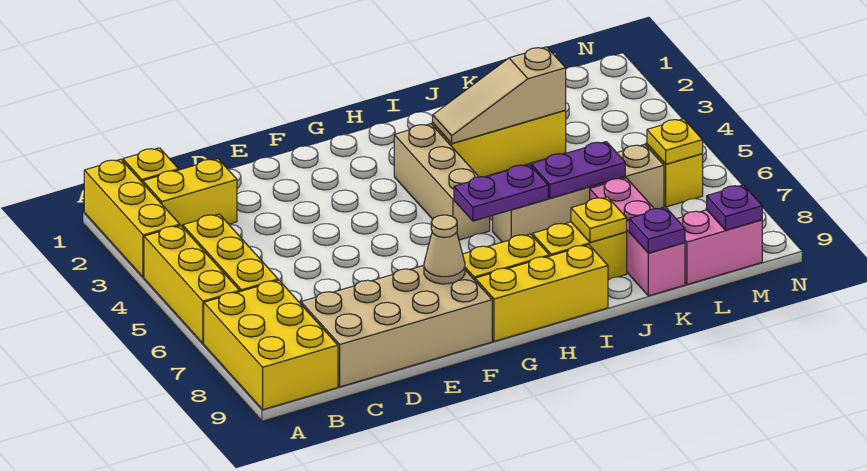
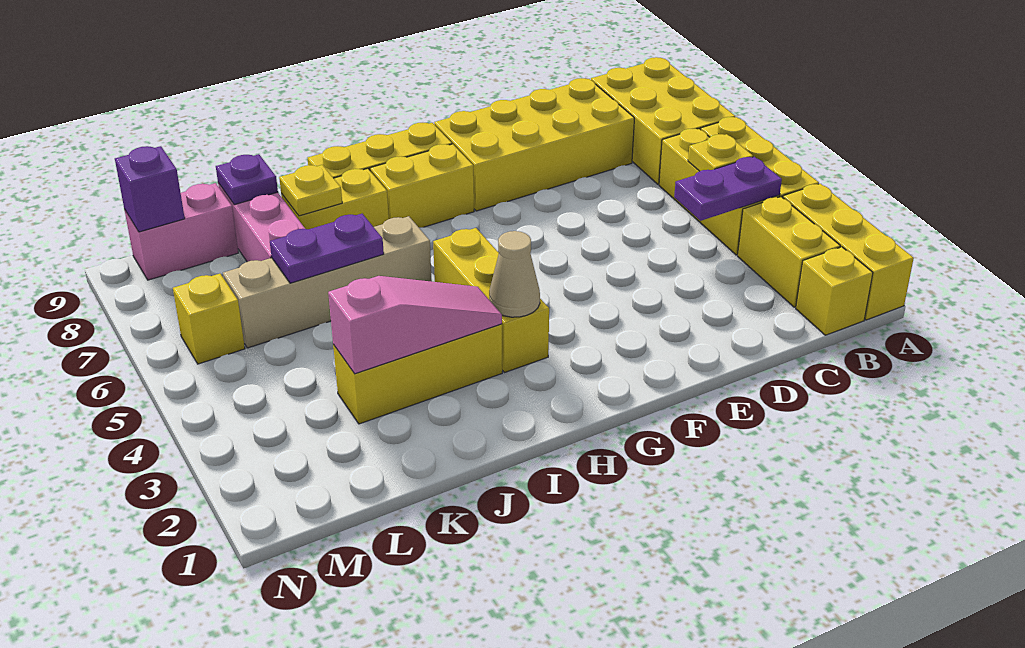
yellow 1x2 brick [143,159,237,227] -> yellow 1x2 brick turned to [738,197,840,307]
tan 2x4 brick [301,265,492,387] -> yellow 2x4 brick [434,78,634,211]
tan 1x1 cone [424,215,465,284] -> tan 1x1 cone moved to [489,231,540,317]
tan 1x3 brick [394,124,490,240] -> yellow 1x3 brick [433,228,549,373]
purple 1x2 plate [454,164,548,221] -> purple 1x2 plate moved to [674,157,782,221]
tan 1x3 slope [433,47,566,143] -> pink 1x3 slope [328,276,502,374]
yellow 1x1 plate [647,119,703,164] -> yellow 1x1 plate moved to [688,134,753,171]
purple 1x1 plate [707,185,762,230] -> purple 1x1 brick [115,146,185,232]

